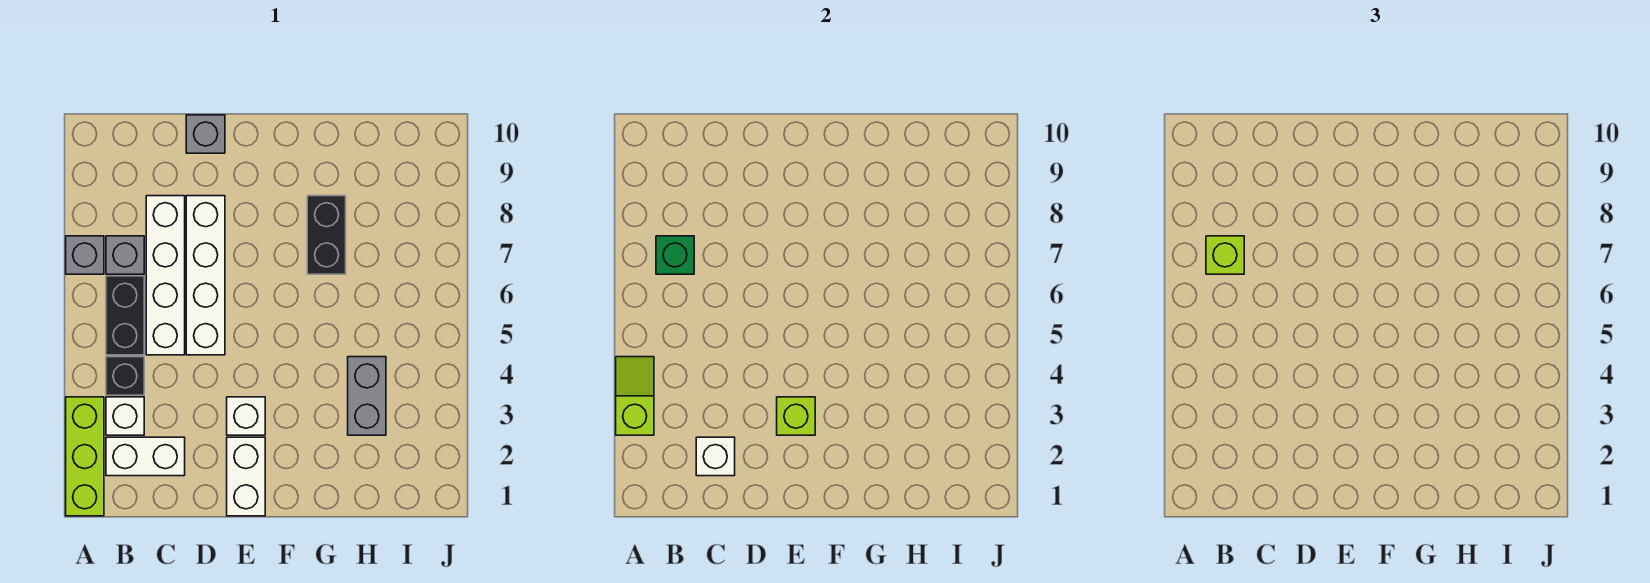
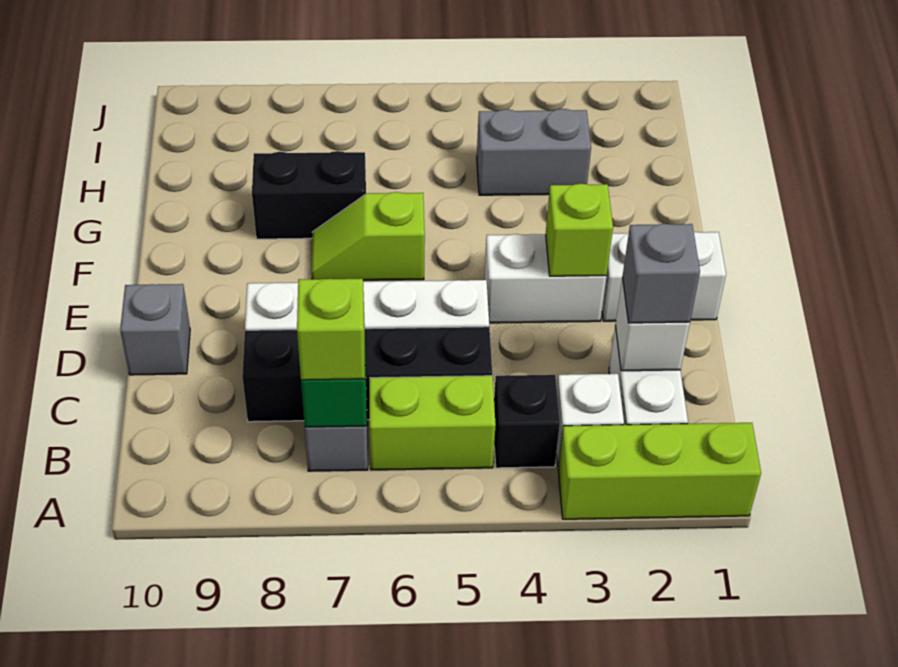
lime 1x2 slope [616,357,654,435] -> lime 1x2 slope moved to [311,192,425,280]
grey 1x1 brick [66,236,104,274] -> grey 1x1 brick moved to [622,224,700,323]
black 1x2 brick [106,276,144,355] -> lime 1x2 brick [369,376,496,470]
white 1x4 brick [146,196,185,355] -> black 1x4 brick [242,327,492,422]
white 1x1 brick [227,397,265,435] -> white 1x2 brick [484,234,607,323]

